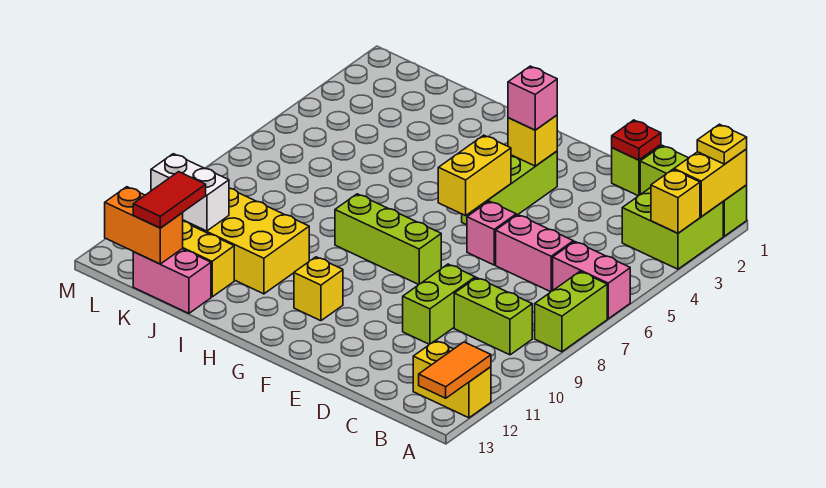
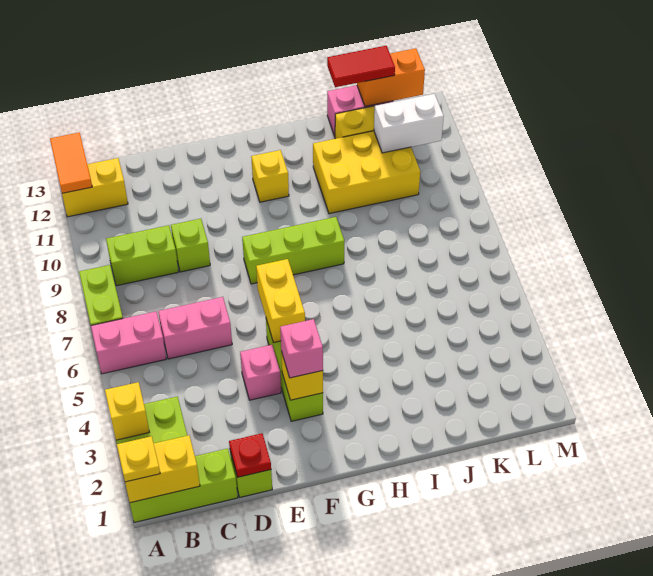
yellow 1x2 brick [674,149,747,217] -> yellow 1x2 brick turned to [125,435,200,503]
lime 1x2 brick [403,264,475,344] -> lime 1x1 brick [171,219,210,272]
pink 1x1 brick [467,201,516,265] -> pink 1x1 brick moved to [240,345,281,400]
red 1x2 tile [133,172,206,228] -> red 1x2 tile turned to [327,46,395,87]

